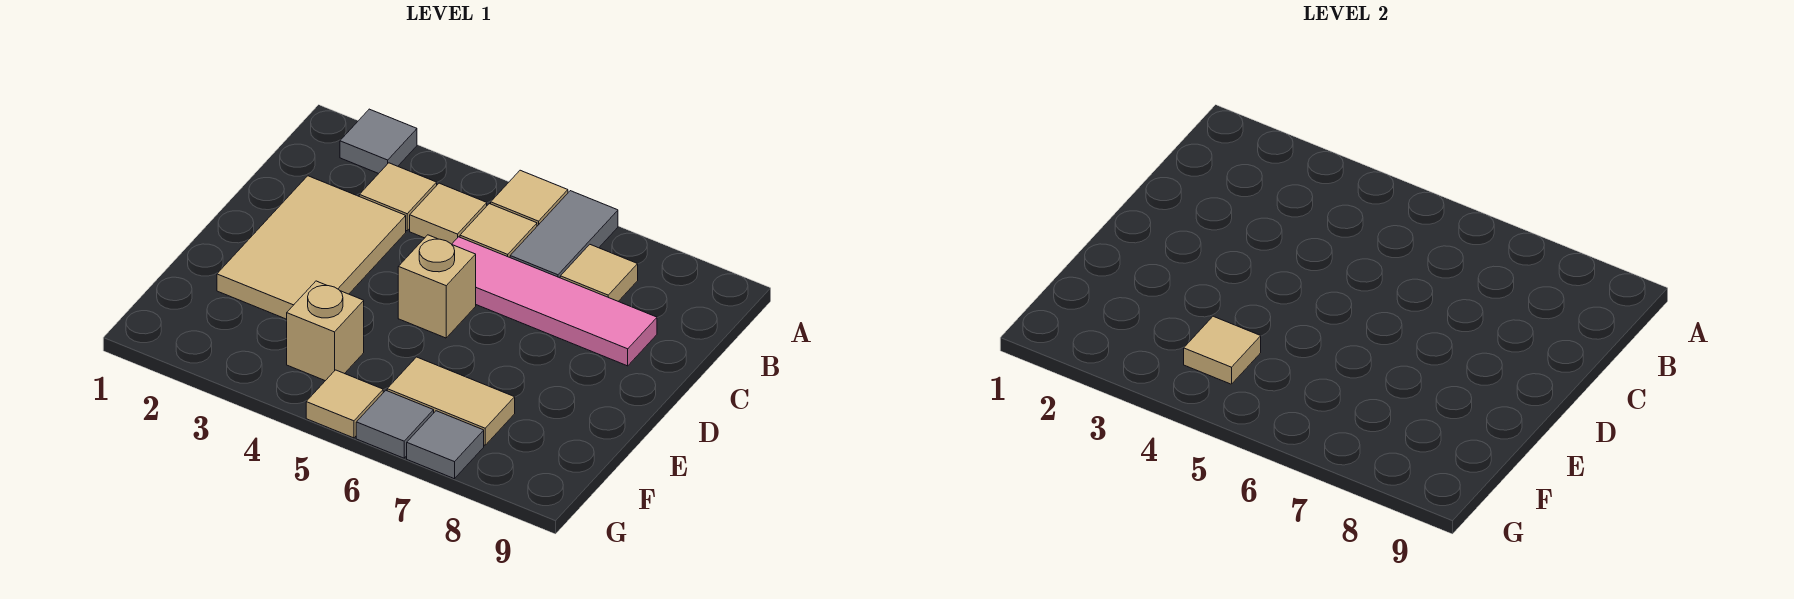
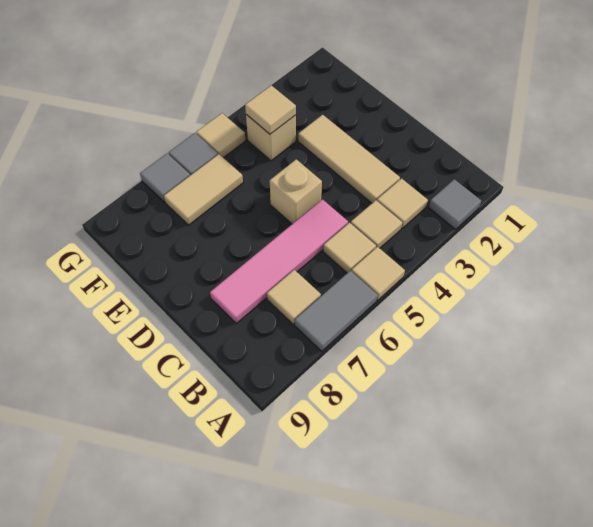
grey 1x2 tile [510,191,618,278] -> grey 1x2 tile turned to [295,271,378,351]
tan 2x3 tile [217,176,406,319] -> tan 1x3 tile [298,115,400,203]

